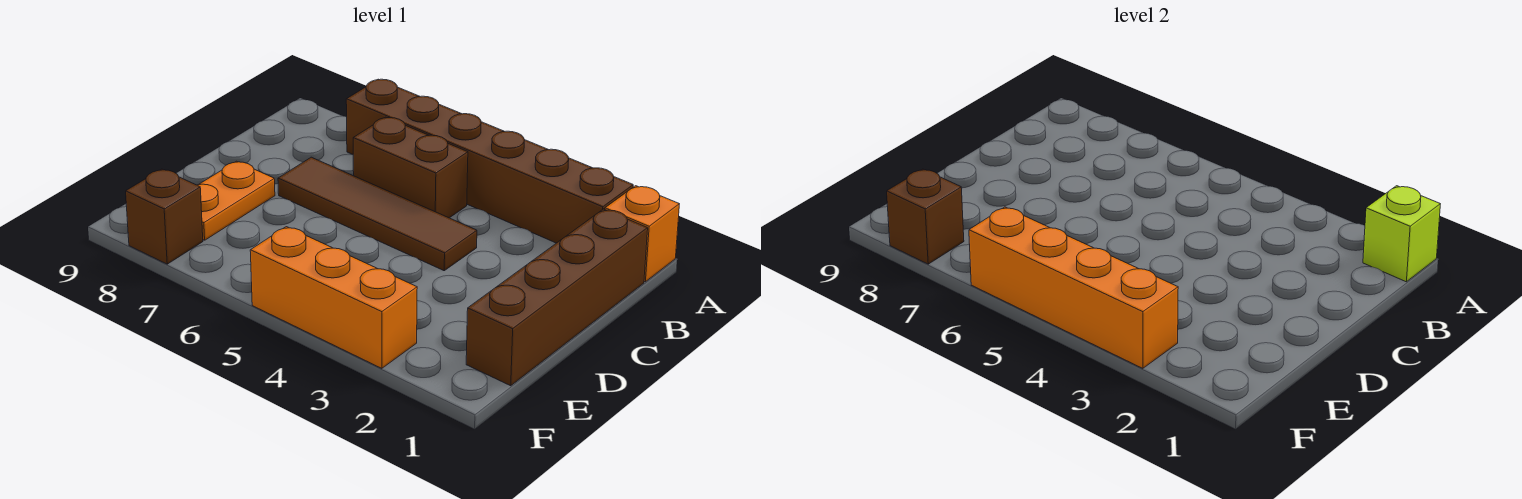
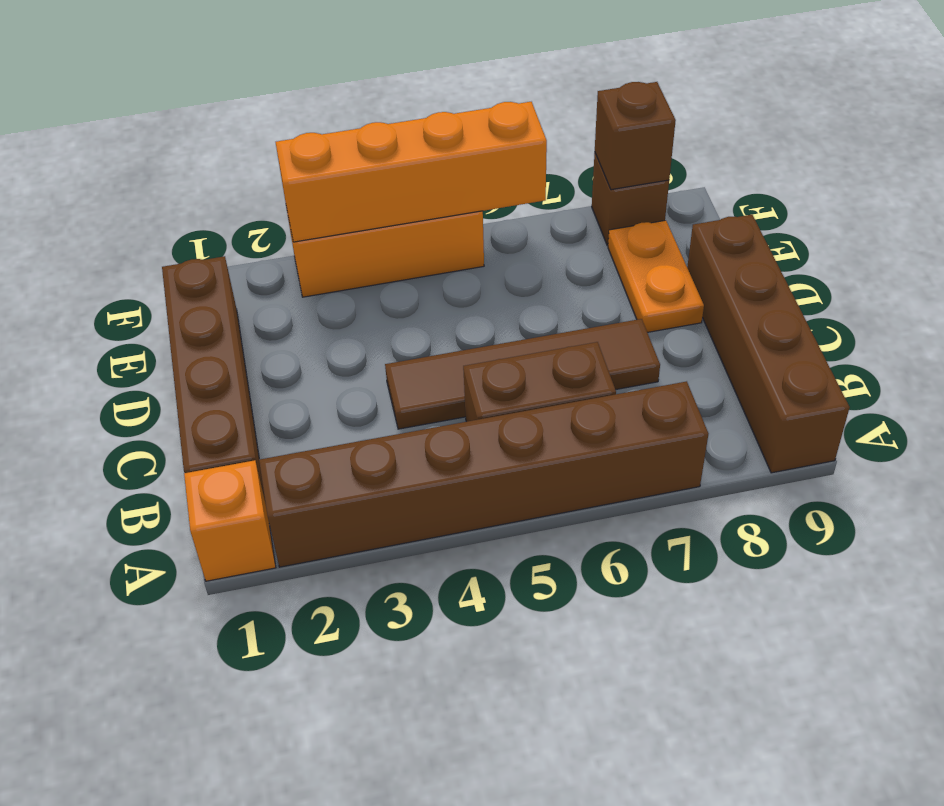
lime 1x1 brick [1363,186,1440,282] -> none
none -> brown 1x4 brick [687,215,850,473]

